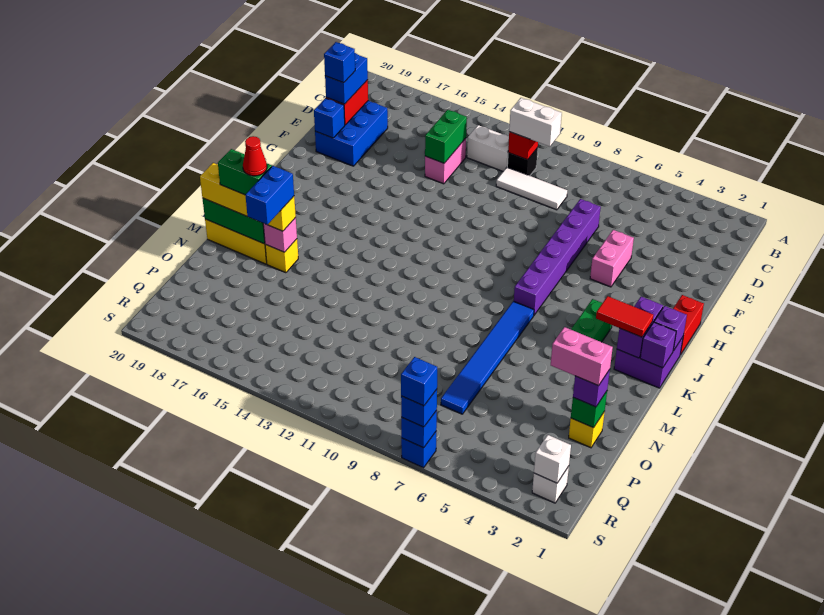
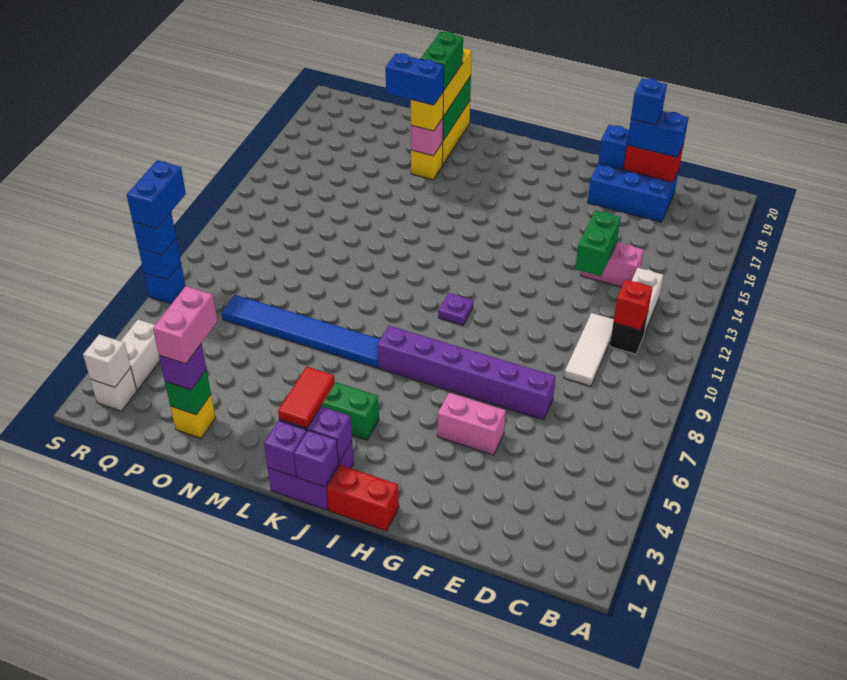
white 1x2 brick [509,98,562,146] -> white 1x2 brick moved to [121,319,160,390]
green 1x2 brick [425,110,467,163] -> green 1x2 brick turned to [575,211,621,276]
none -> purple 1x1 plate [438,293,473,325]
red 1x1 cone [243,136,267,176] -> none
blue 1x1 brick [401,357,437,406] -> blue 1x2 brick [127,160,186,229]

